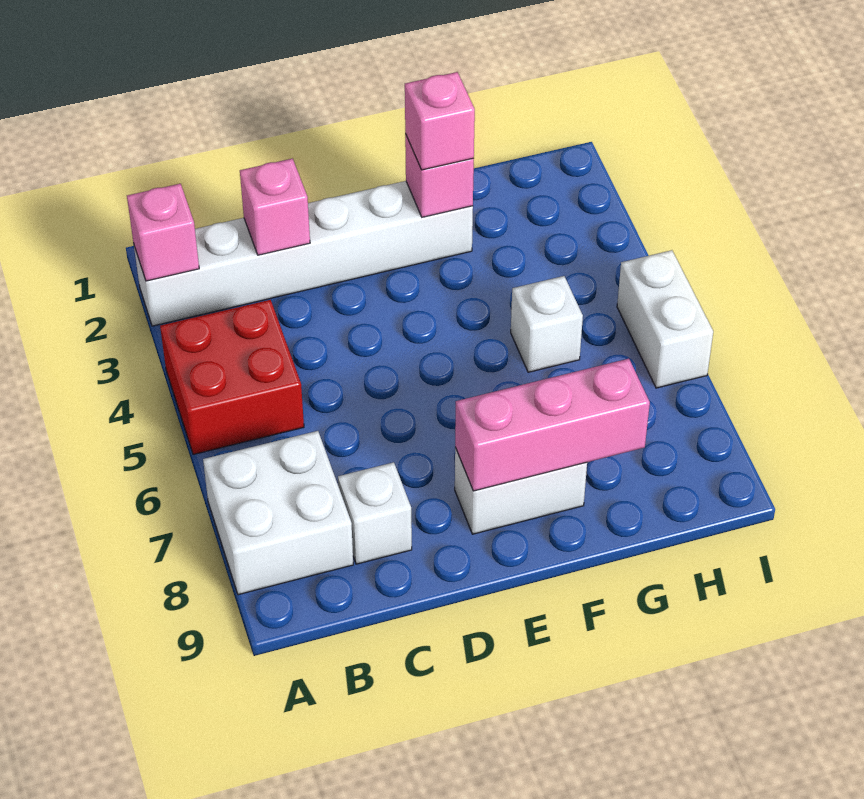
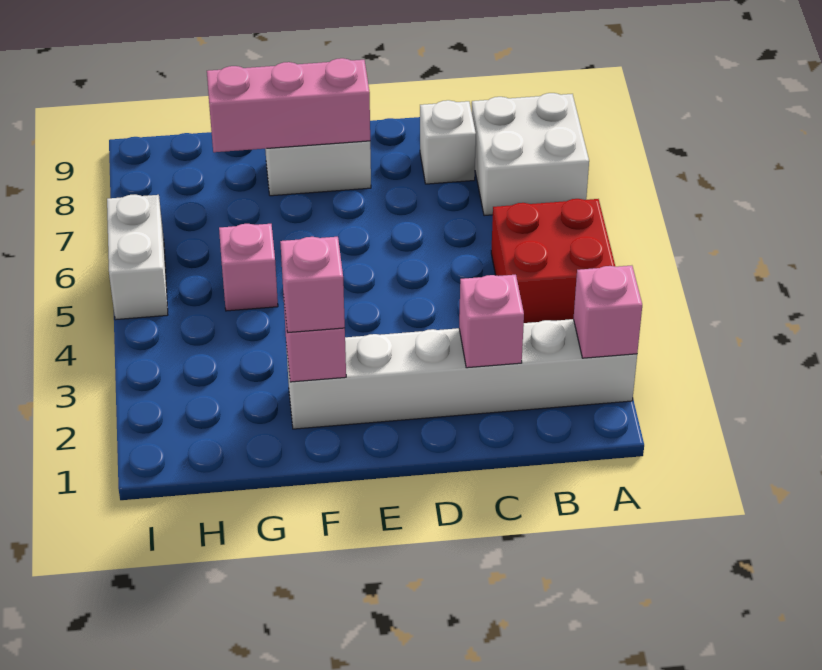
white 1x1 brick [511,276,583,372] -> pink 1x1 brick [219,224,278,311]

